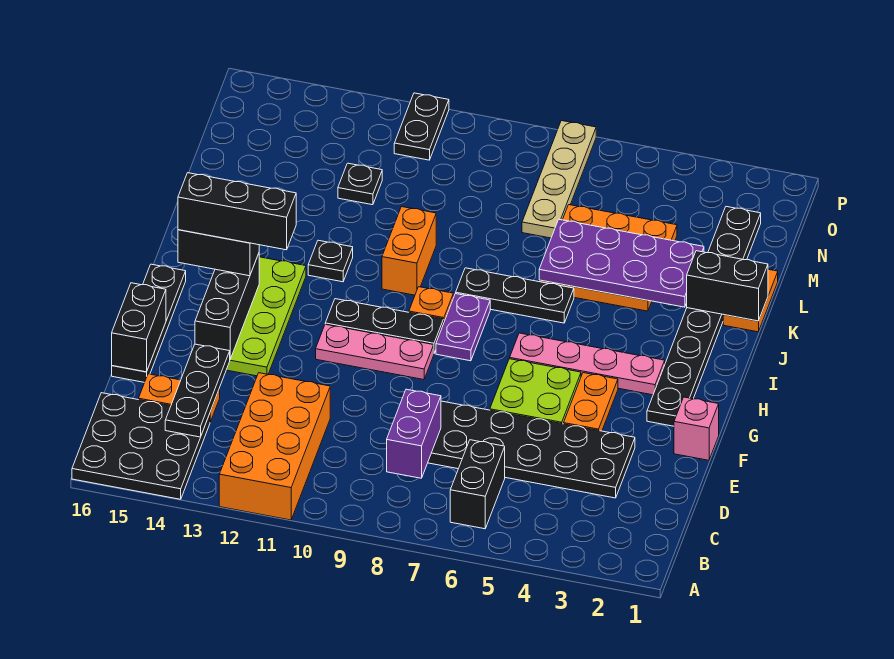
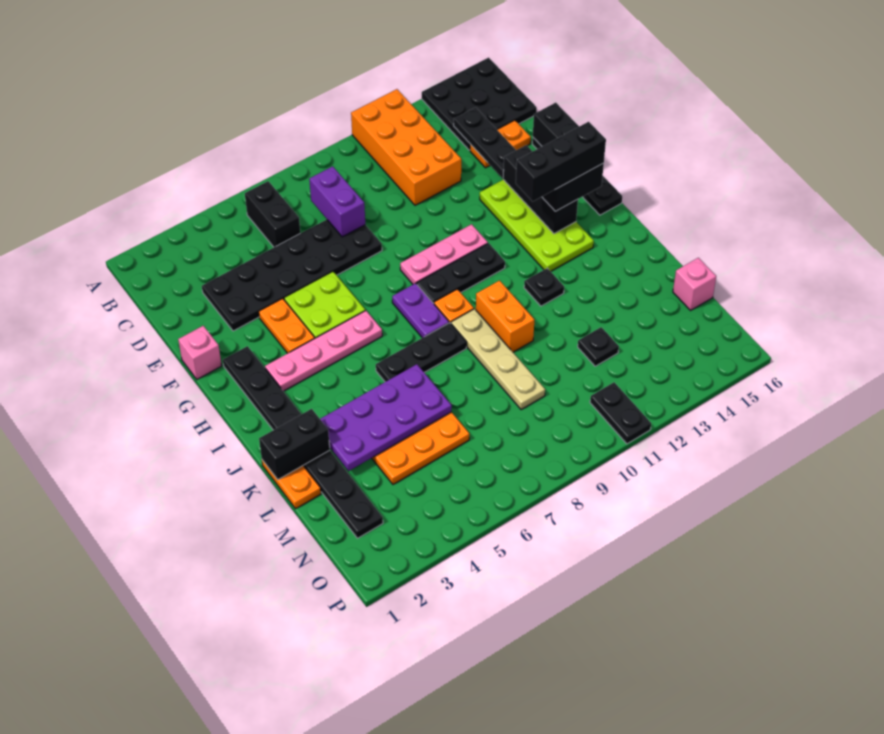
tan 1x4 plate [522,121,596,238] -> tan 1x4 plate moved to [451,309,545,410]
none -> pink 1x1 brick [673,258,716,310]

